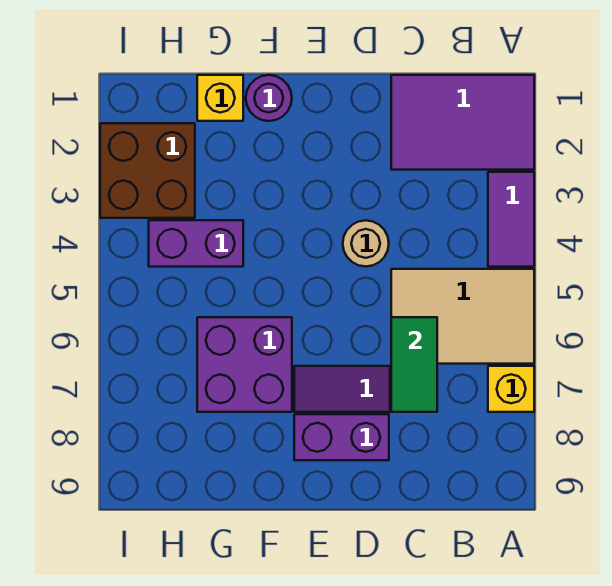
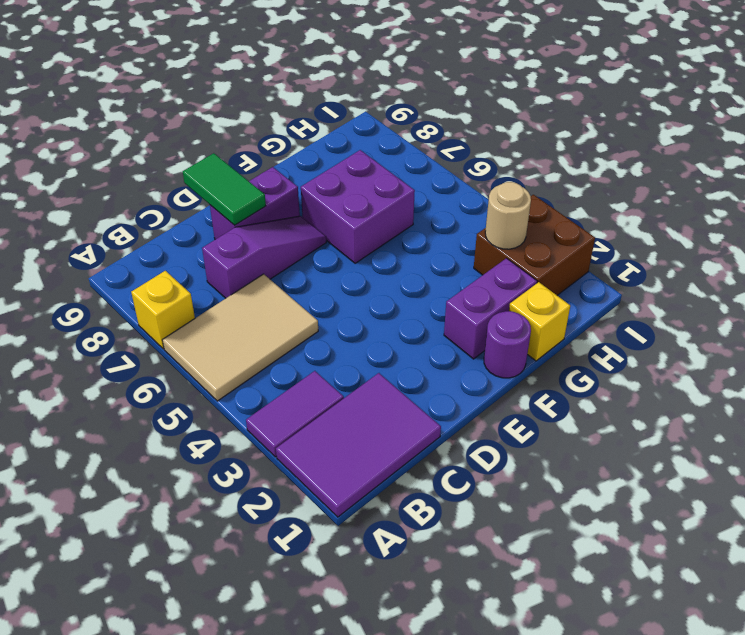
purple 1x2 tile [488,172,534,267] -> purple 1x2 tile turned to [246,371,344,457]
green 1x2 tile [391,317,437,412] -> green 1x2 tile moved to [183,153,266,225]
tan 1x1 round brick [343,220,389,267] -> tan 1x1 round brick moved to [485,182,531,249]
purple 1x2 brick [149,220,243,267] -> purple 1x2 brick moved to [444,258,537,359]

